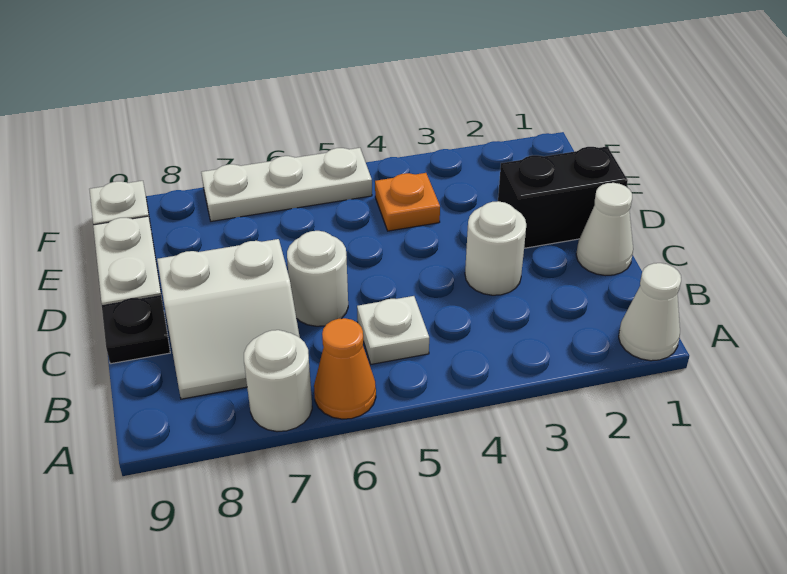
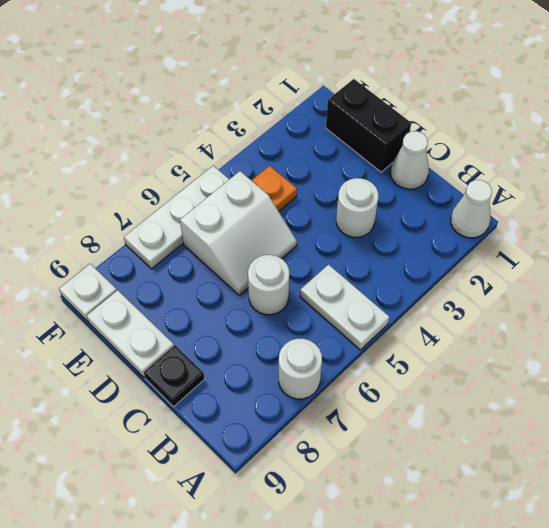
orange 1x1 cone [314,318,376,419] -> none
white 1x1 plate [357,296,429,364] -> white 1x2 plate [300,265,389,350]
white 2x2 slope [157,239,300,399] -> white 2x2 slope moved to [180,171,297,295]
black 1x2 brick [498,147,628,248] -> black 1x2 brick turned to [326,79,411,172]

